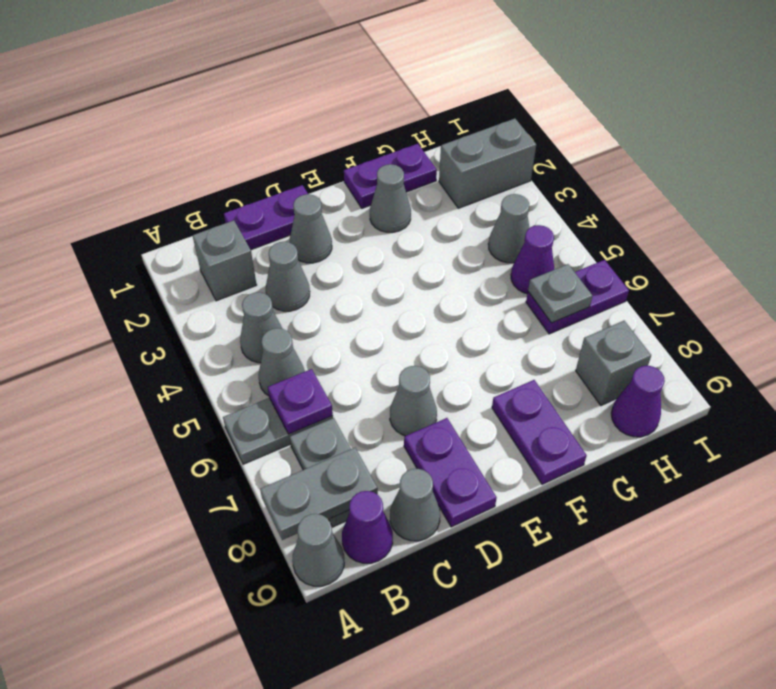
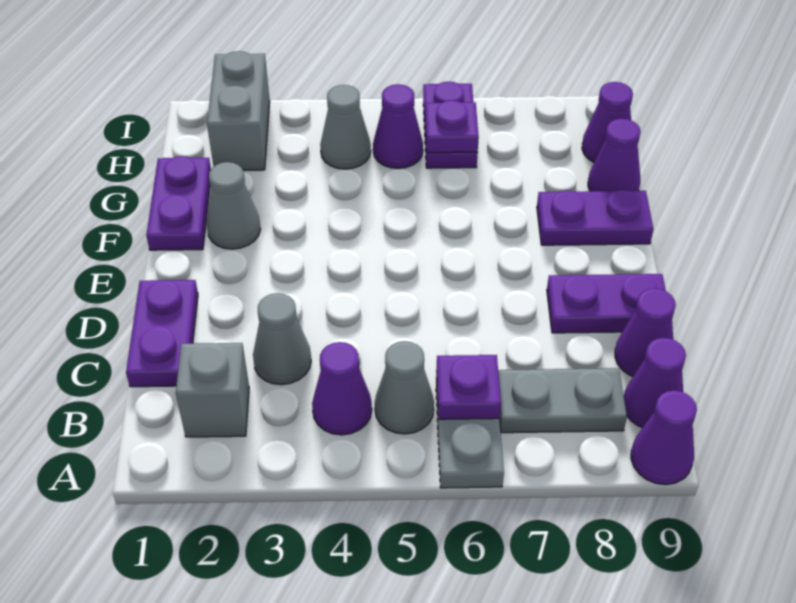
grey 1x2 plate [260,448,378,540] -> none
grey 1x1 cone [292,514,344,586] -> purple 1x1 cone [631,390,697,485]
grey 1x1 cone [240,292,283,363] -> purple 1x1 cone [312,342,372,435]
grey 1x1 cone [390,469,440,541] -> purple 1x1 cone [615,288,676,376]
grey 1x1 cone [289,194,332,263] -> none
grey 1x1 cone [390,366,437,436] -> none
none -> purple 1x1 cone [588,119,640,191]
grey 1x1 plate [528,264,592,323] -> purple 1x1 plate [425,100,479,153]
grey 1x1 brick [576,321,651,406] -> none

